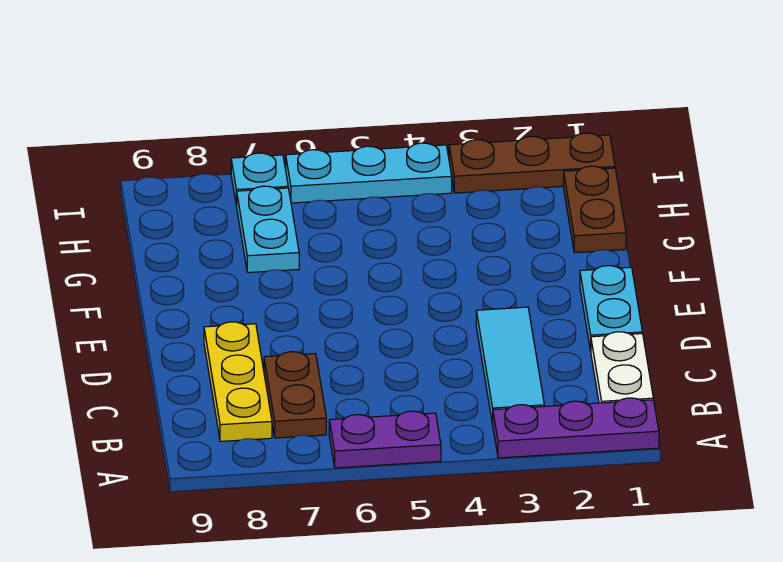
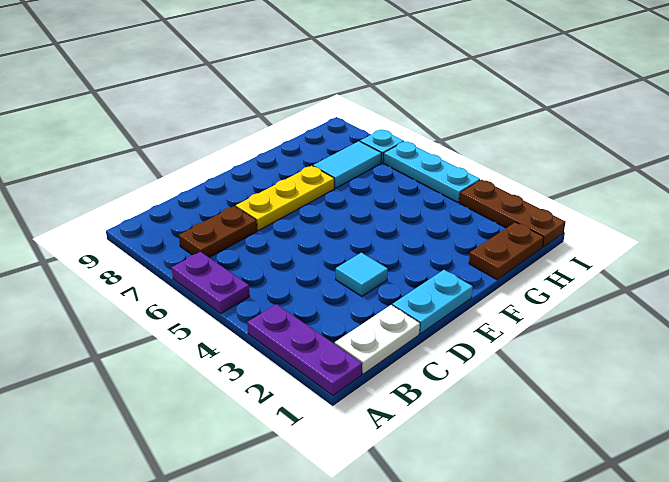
cyan 1x3 tile [476,307,544,424] -> cyan 1x1 tile [336,253,388,296]
yellow 1x3 plate [204,322,272,441] -> yellow 1x3 plate moved to [236,166,334,230]
cyan 1x2 plate [237,186,299,273] -> cyan 1x2 tile [313,141,382,188]

